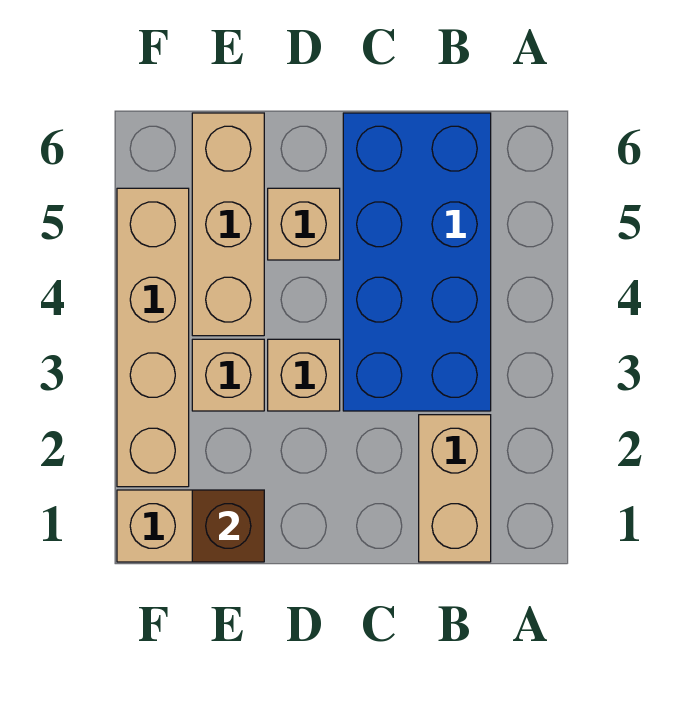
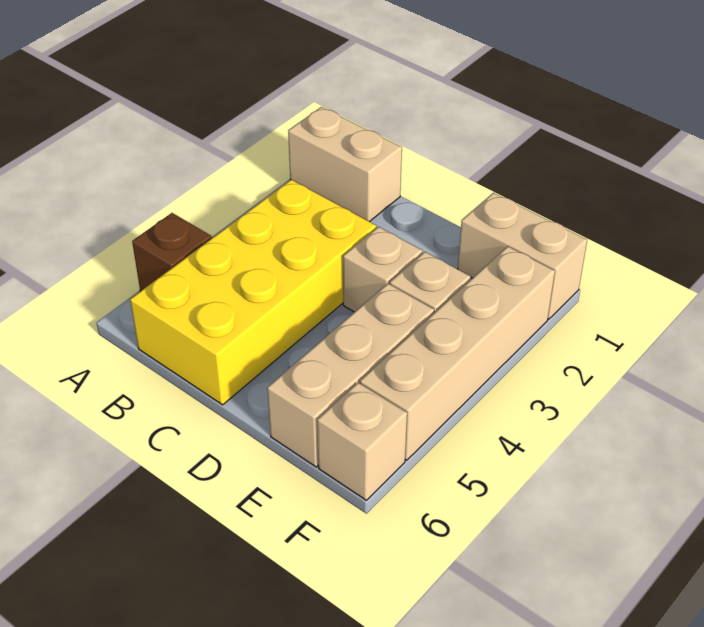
tan 1x2 brick [419,415,491,562] -> tan 1x2 brick turned to [288,107,402,222]
blue 2x4 brick [343,113,491,411] -> yellow 2x4 brick [130,180,376,405]
tan 1x1 brick [268,188,340,260] -> tan 1x1 brick moved to [317,383,407,500]
brown 1x1 brick [192,490,264,562] -> brown 1x1 brick moved to [132,213,212,291]

